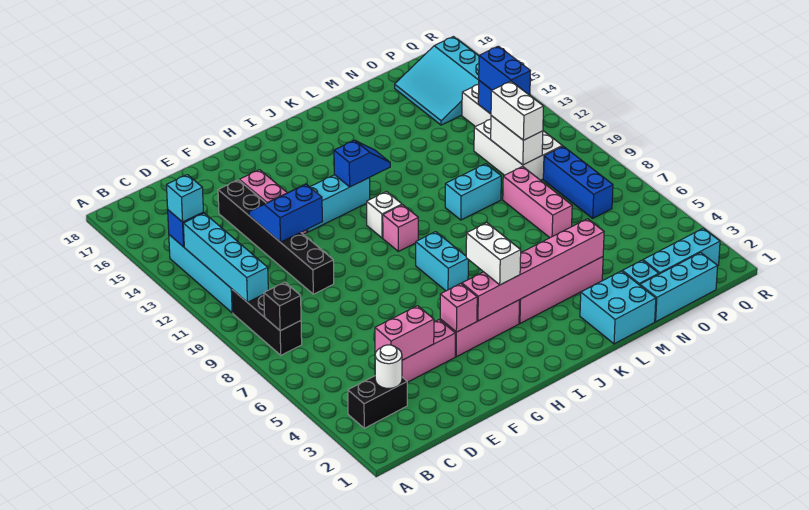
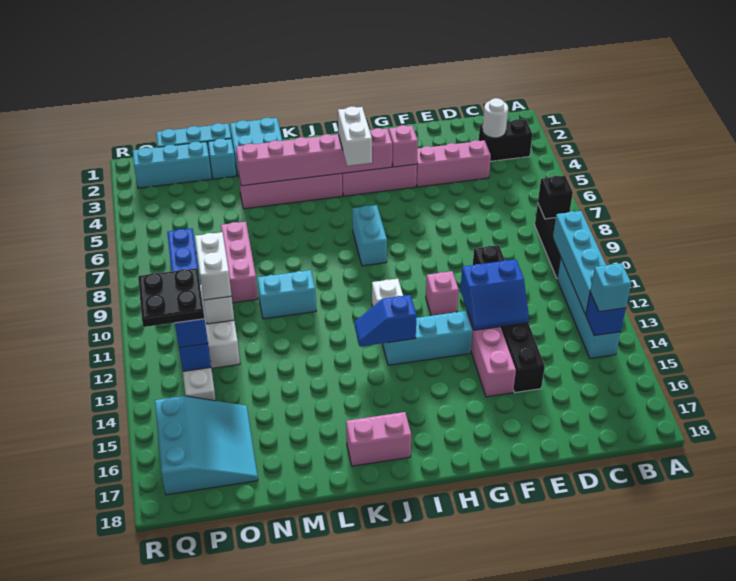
pink 1x2 brick [375,306,434,360] -> pink 1x2 brick moved to [346,412,411,466]
pink 1x1 brick [383,205,418,251] -> pink 1x1 brick moved to [426,271,459,316]
none -> black 2x2 plate [138,268,204,327]

